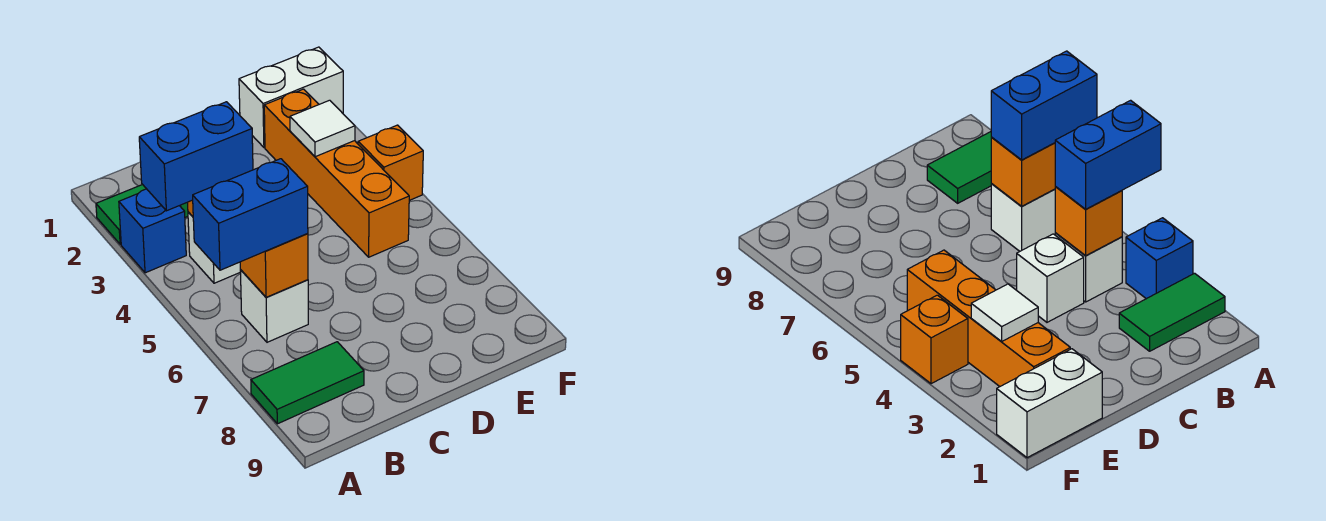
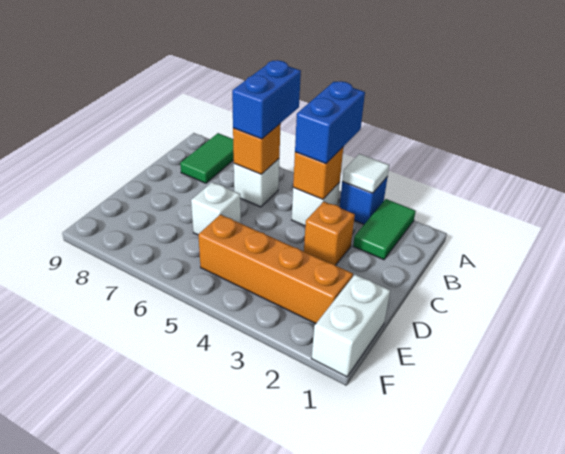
white 1x1 brick [1017,234,1084,322] -> white 1x1 brick moved to [191,182,241,235]
white 1x1 tile [290,100,355,157] -> white 1x1 tile moved to [342,154,389,193]
orange 1x1 brick [358,125,423,200] -> orange 1x1 brick moved to [304,202,355,265]

